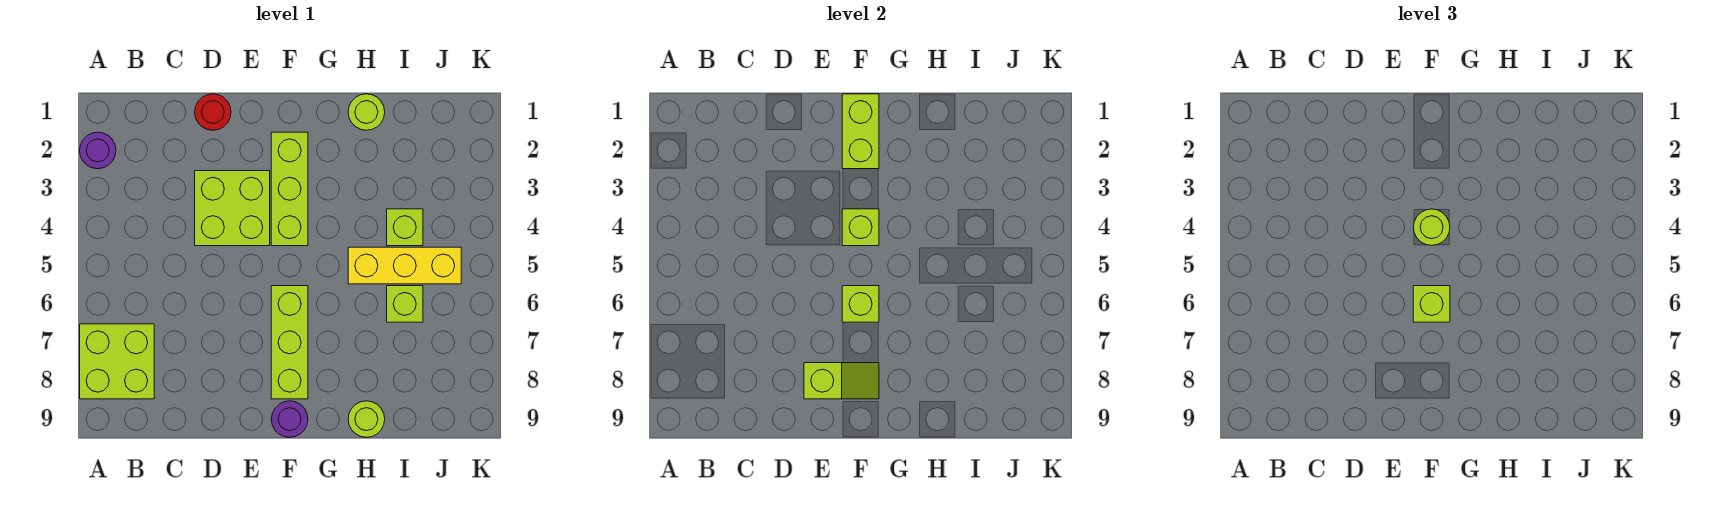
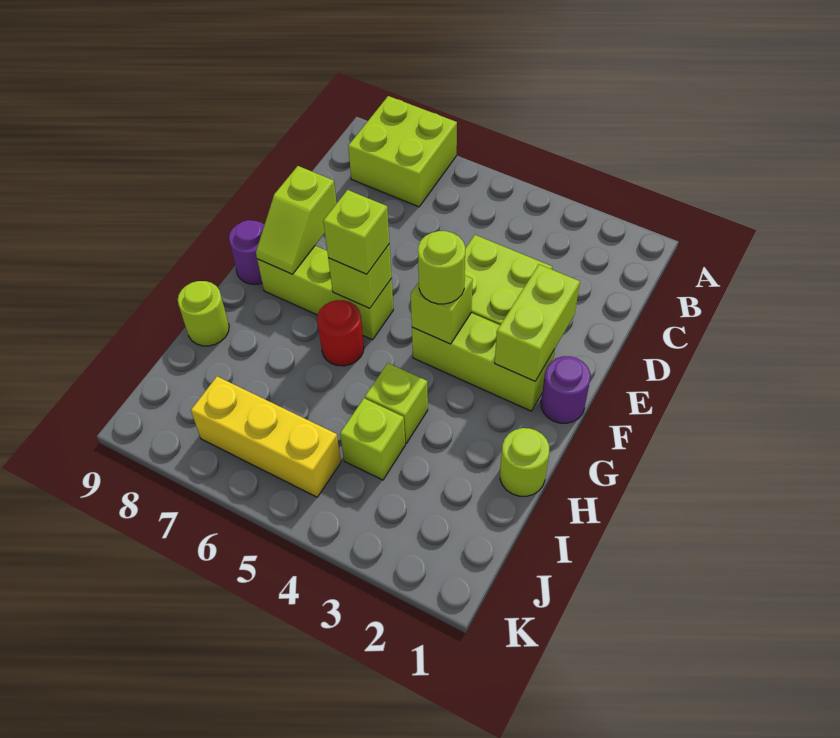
purple 1x1 round brick [80,132,116,169] -> purple 1x1 round brick moved to [541,356,591,423]
red 1x1 round brick [195,94,231,130] -> red 1x1 round brick moved to [317,300,364,366]
lime 1x2 brick [842,94,879,169] -> lime 1x2 brick turned to [495,265,580,381]
yellow 1x3 brick [348,247,461,284] -> yellow 1x3 brick turned to [191,376,341,497]
lime 1x1 brick [387,286,423,322] -> lime 1x1 brick moved to [365,363,428,444]

